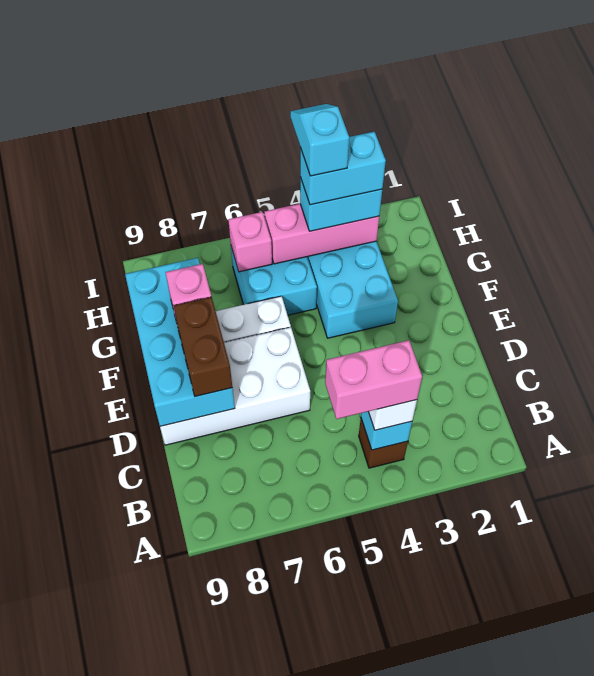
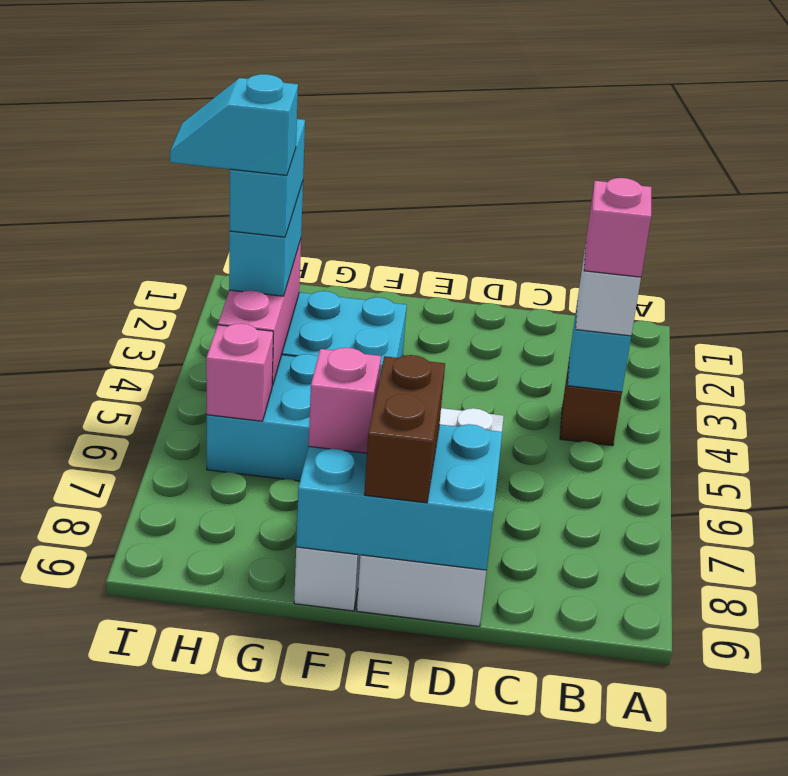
pink 1x2 brick [325,340,422,419] -> pink 1x1 brick [584,178,651,277]
cyan 2x4 brick [125,258,235,426] -> cyan 2x3 brick [296,424,502,570]
brown 1x2 brick [174,297,232,396] -> brown 1x2 brick turned to [364,355,445,503]

